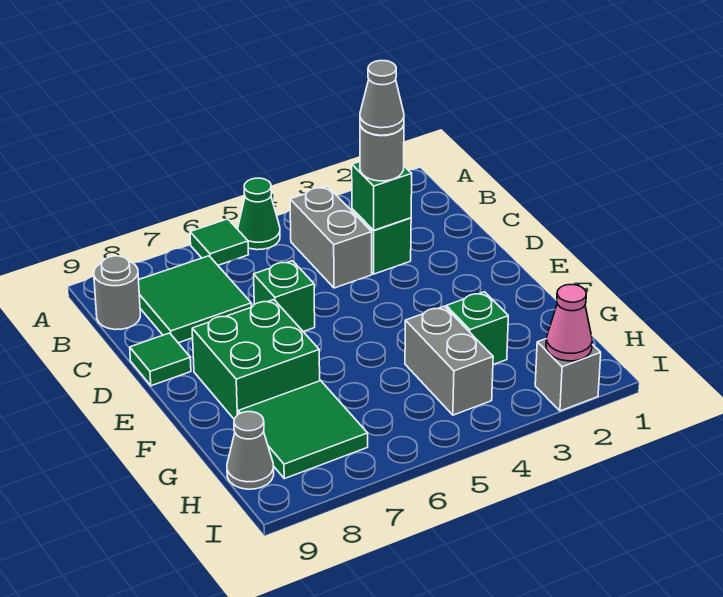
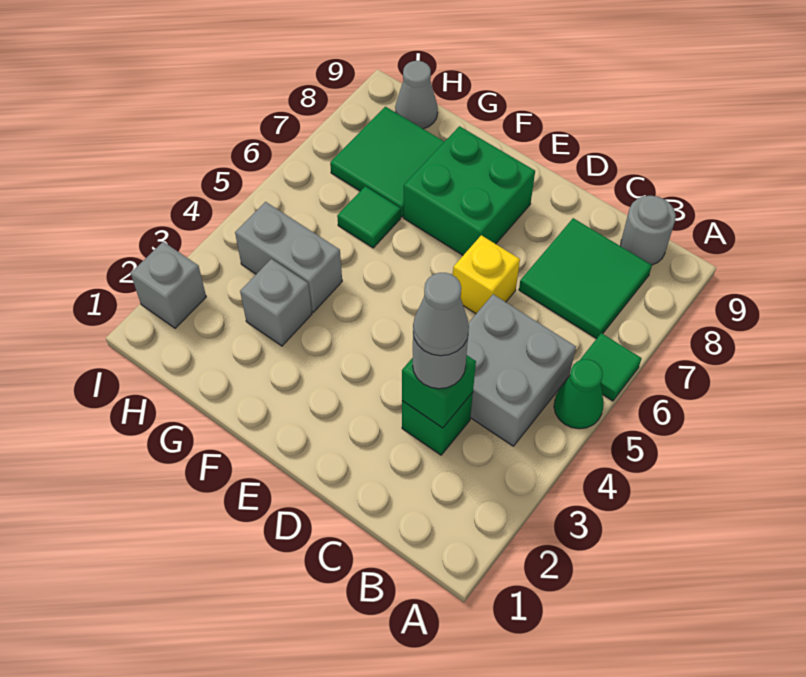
grey 1x2 brick [290,186,372,288] -> grey 2x2 brick [467,294,576,446]
green 1x1 brick [254,261,315,332] -> yellow 1x1 brick [453,235,520,313]
green 1x1 tile [130,333,191,386] -> green 1x1 tile moved to [337,186,401,248]
green 1x1 brick [446,292,508,365] -> grey 1x1 brick [240,259,312,346]
pink 1x1 cone [546,285,592,361] -> none

